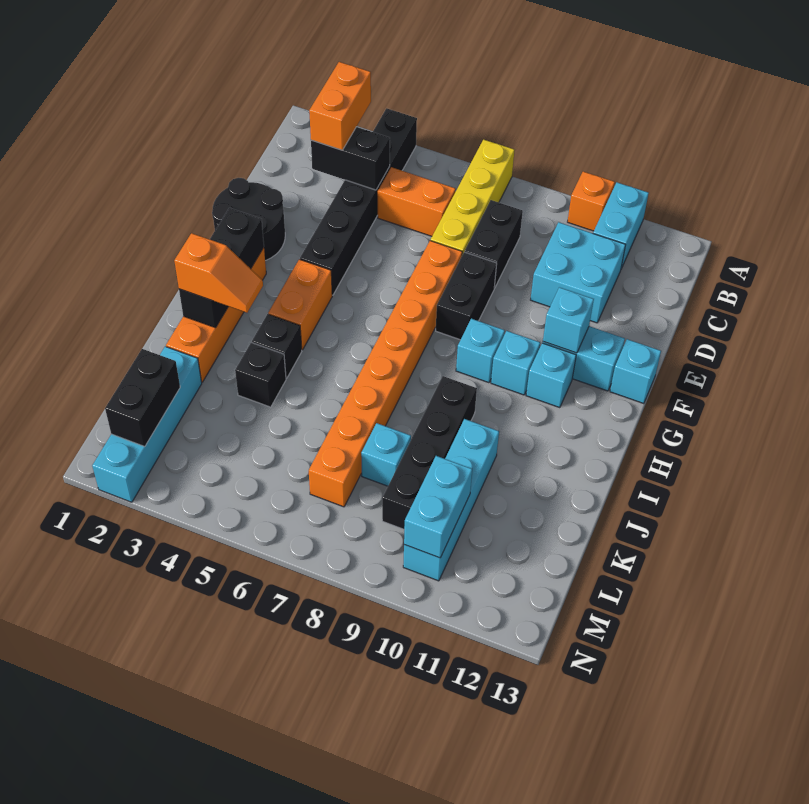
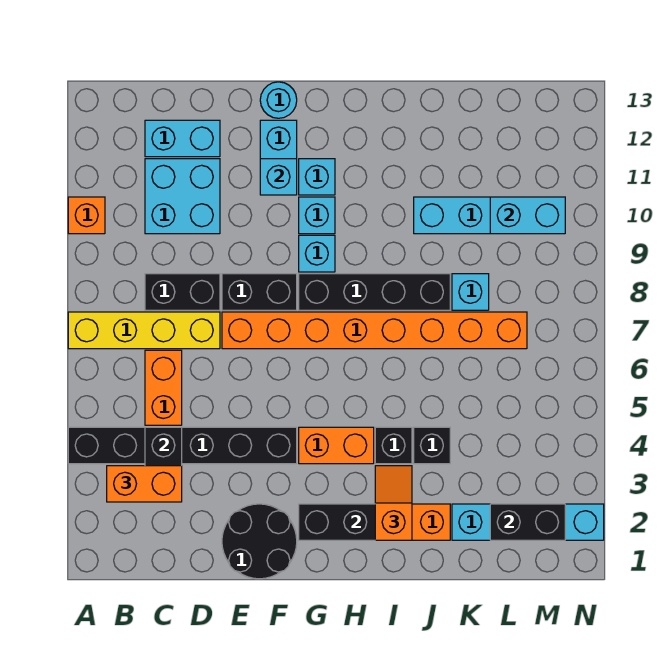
cyan 1x2 brick [593,182,649,269] -> cyan 1x2 brick moved to [145,120,220,157]
cyan 1x1 brick [610,339,661,404] -> cyan 1x1 round brick [260,82,297,118]
black 1x4 brick [382,376,477,529] -> black 1x4 brick moved to [299,274,450,310]

